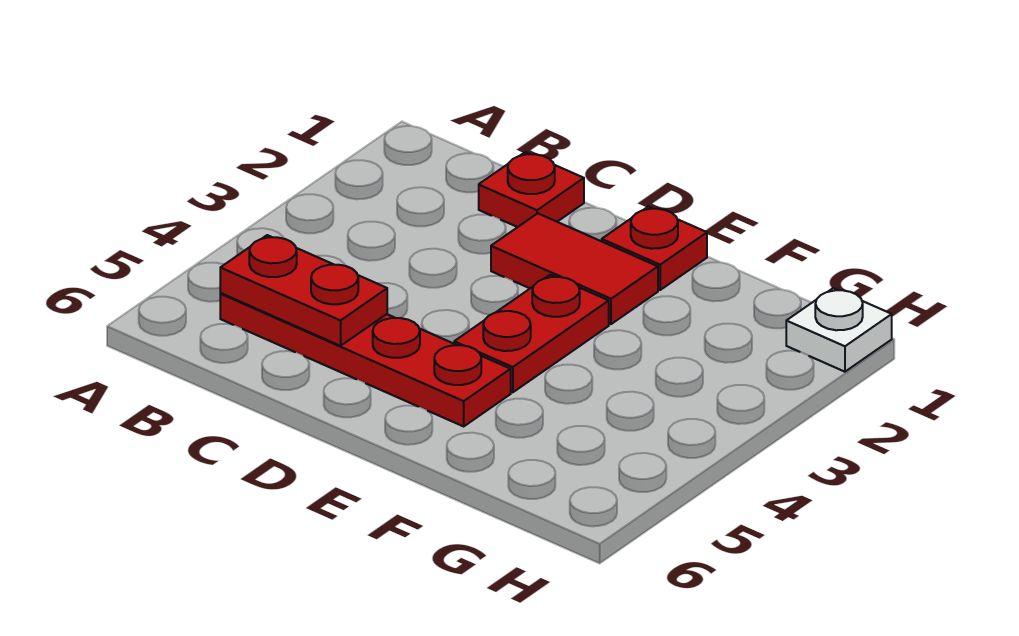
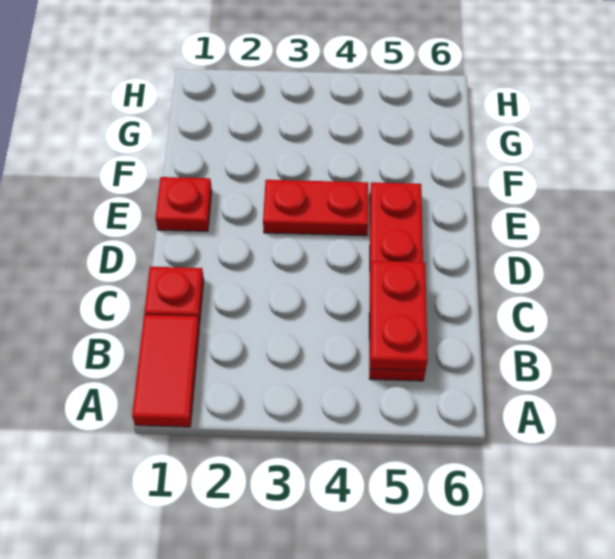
red 1x2 tile [491,213,658,324] -> red 1x2 tile moved to [132,315,199,427]
white 1x1 plate [786,288,892,372] -> none

